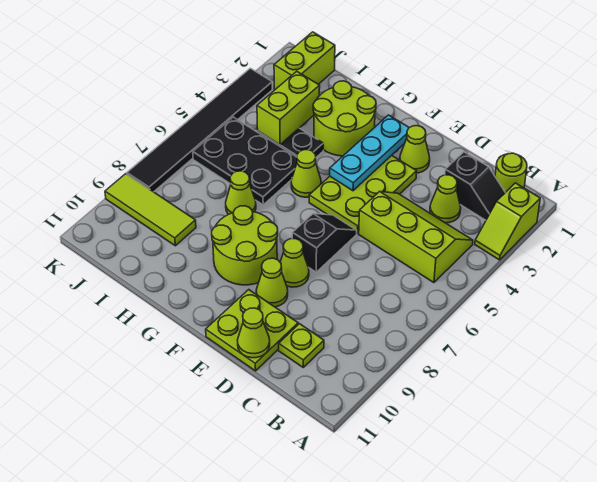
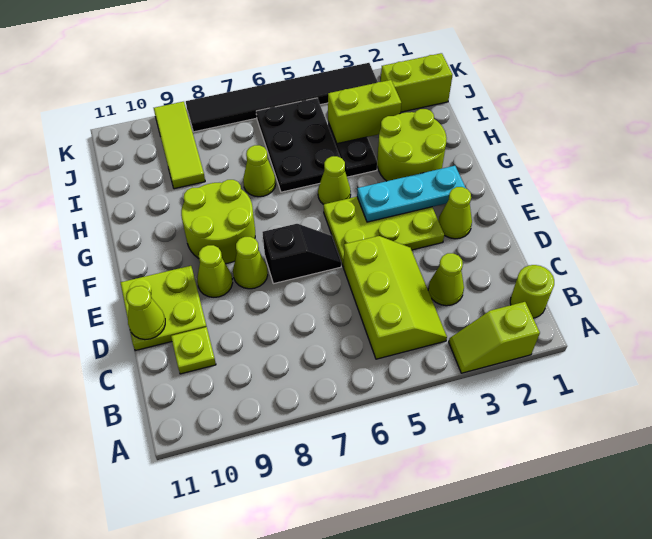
black 1x2 slope [445,152,505,220] -> none

